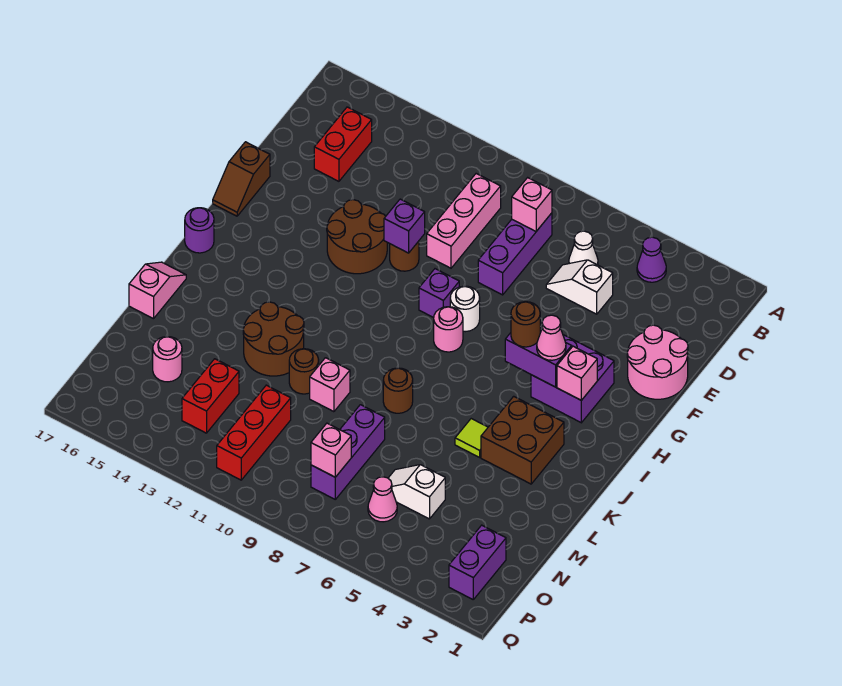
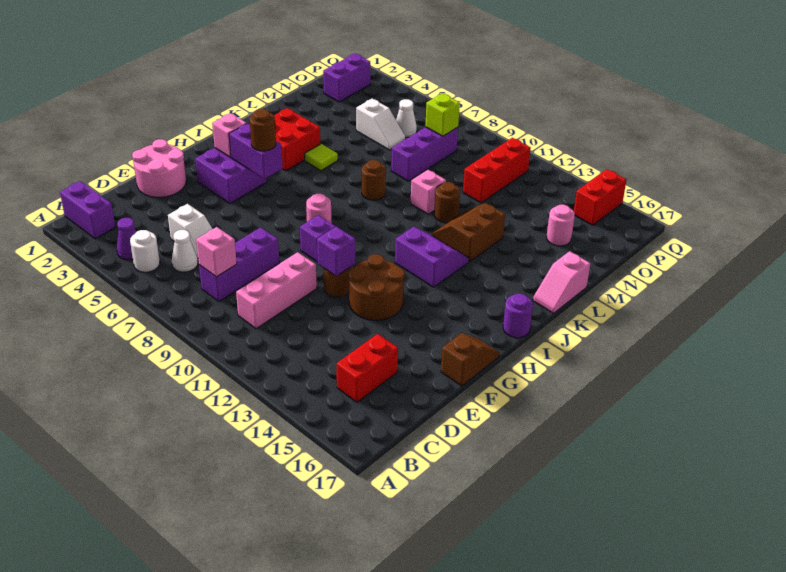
none -> purple 1x2 brick [60,181,115,239]
white 1x1 round brick [450,286,480,332] -> white 1x1 round brick moved to [130,230,160,272]
pink 1x1 cone [537,315,566,360] -> none
none -> purple 2x2 slope [395,227,469,287]
brown 2x2 brick [481,396,564,484] -> red 2x2 brick [274,108,320,171]
brown 2x2 round brick [243,302,304,376] -> brown 2x2 slope [431,203,505,262]
red 1x2 brick [182,359,239,433] -> red 1x2 brick moved to [574,169,626,225]
pink 1x1 cone [368,477,397,522] -> white 1x1 cone [396,99,417,137]
pink 1x1 brick [311,423,351,477] -> lime 1x1 brick [425,93,460,136]

